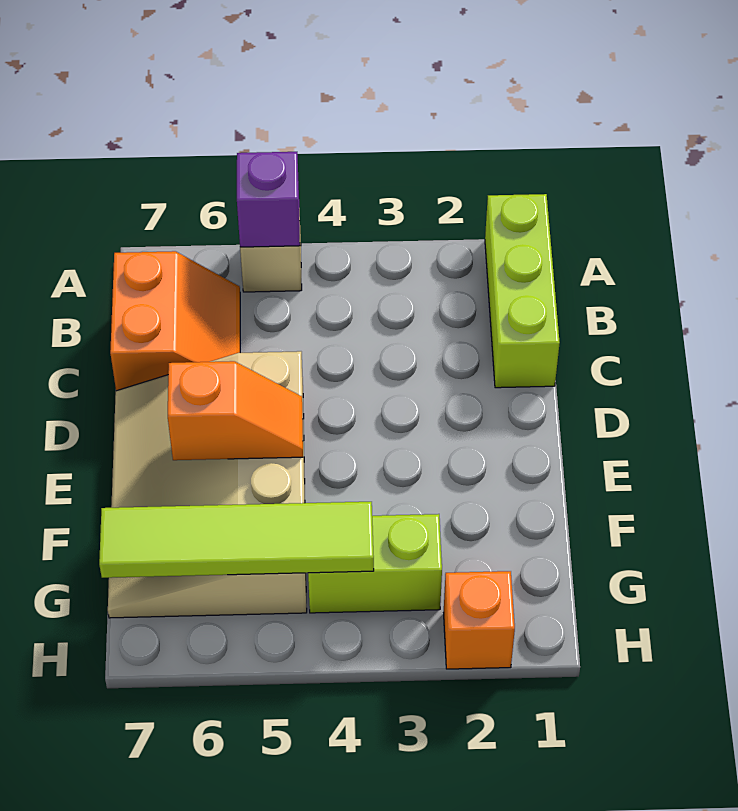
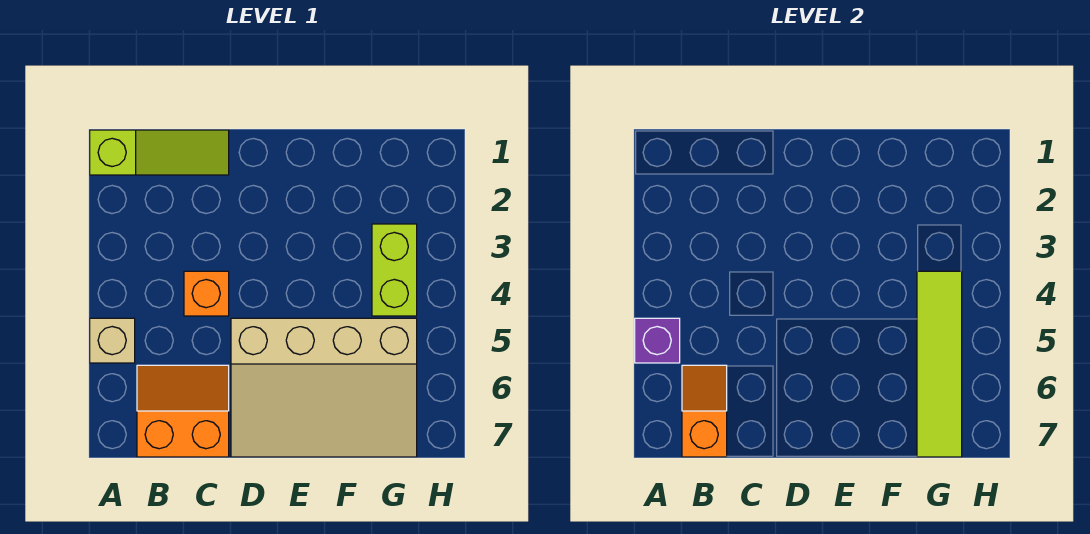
lime 1x3 brick [485,194,560,388] -> lime 1x3 slope [90,130,229,175]
orange 1x2 slope [168,361,303,460] -> orange 1x2 slope moved to [682,365,727,457]
orange 1x1 brick [444,571,515,669] -> orange 1x1 brick moved to [184,271,229,316]

